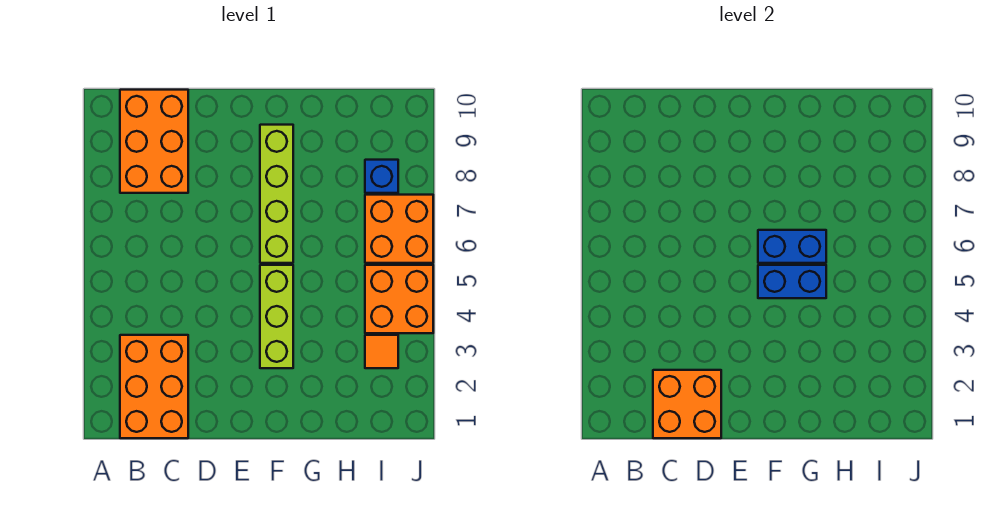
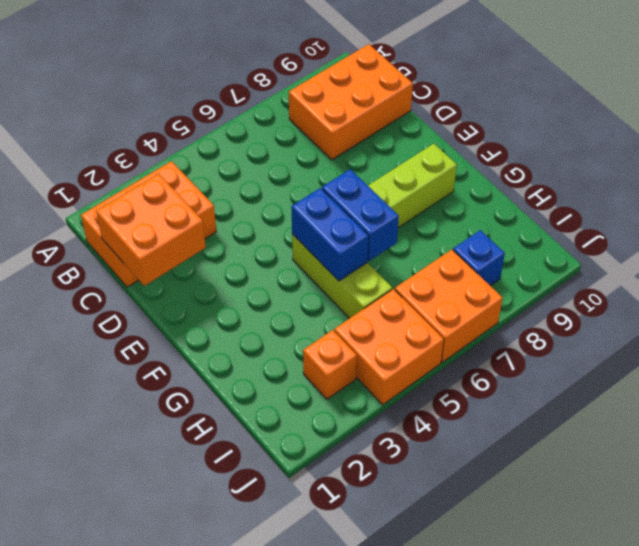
lime 1x3 brick [260,265,293,368] -> lime 1x3 brick turned to [292,234,392,318]
orange 1x1 tile [365,335,398,368] -> orange 1x1 brick [303,330,357,399]

